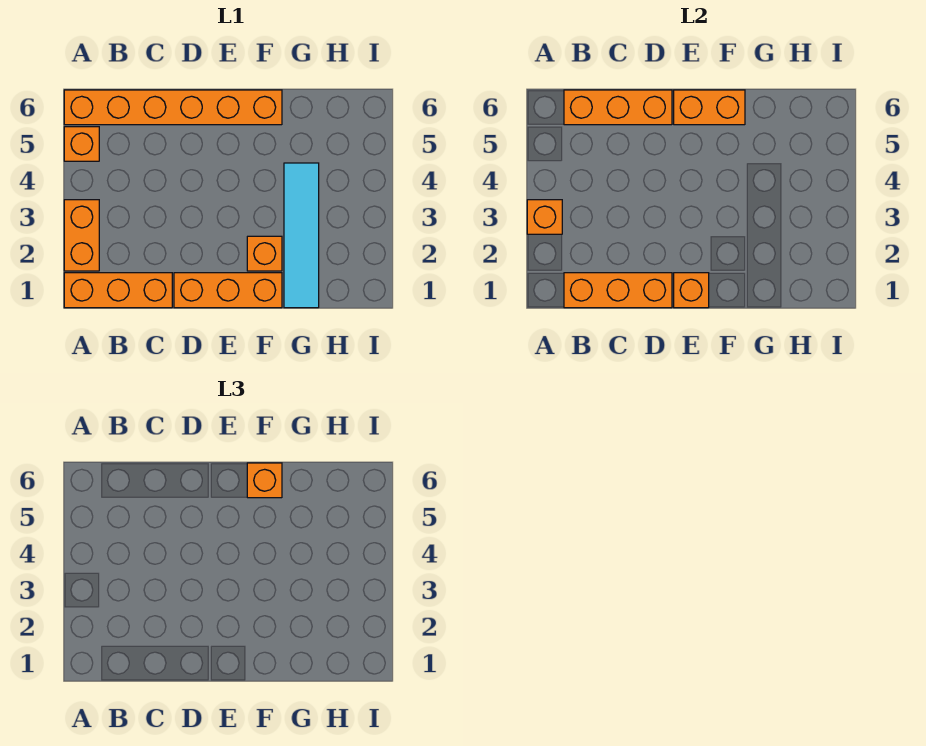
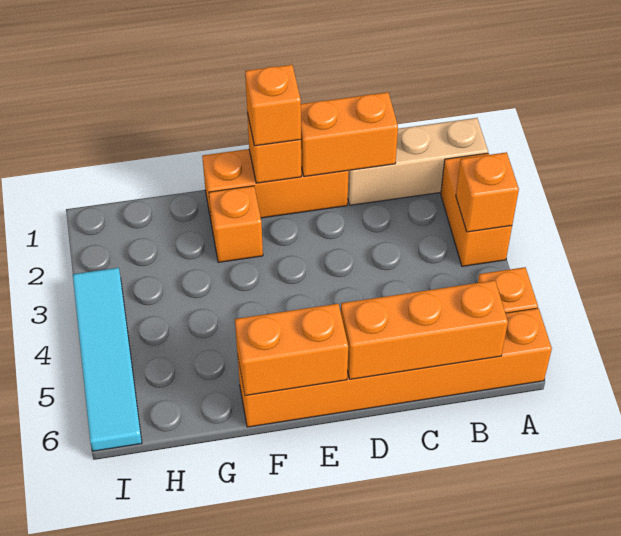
orange 1x3 brick [64,273,172,308] -> tan 1x3 brick [348,118,488,205]
orange 1x3 brick [564,273,672,308] -> orange 1x2 brick [301,92,398,177]
orange 1x1 brick [247,463,282,498] -> orange 1x1 brick moved to [245,65,301,146]
cyan 1x4 tile [284,163,319,308] -> cyan 1x4 tile moved to [73,268,142,451]

